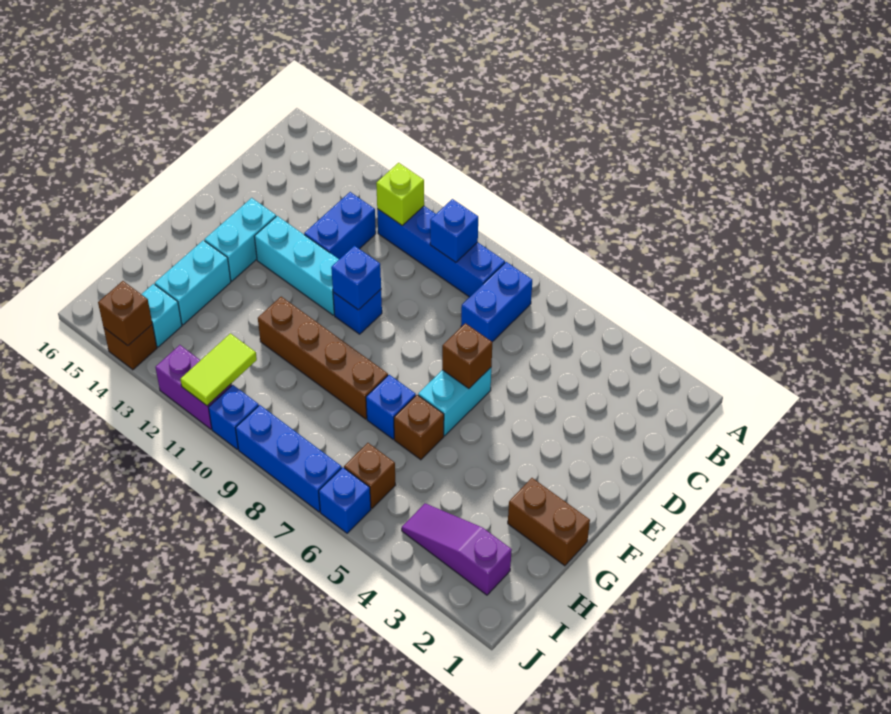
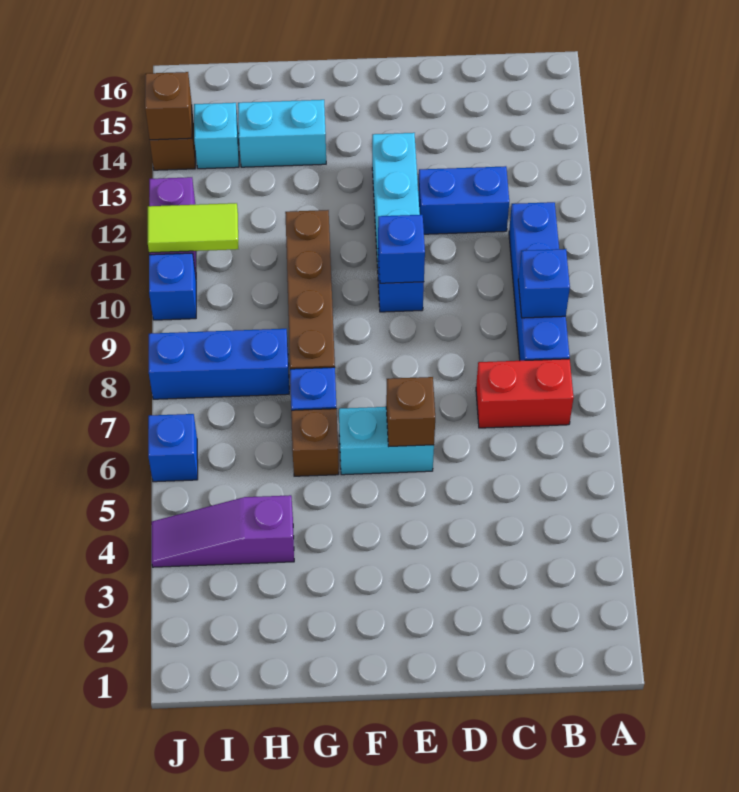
blue 1x2 brick [461,262,532,342] -> red 1x2 brick [476,359,574,428]
lime 1x1 brick [376,163,424,225] -> none
cyan 1x2 brick [204,198,276,281] -> none
brown 1x2 brick [508,478,590,566] -> none
purple 1x3 slope [402,503,512,595] -> purple 1x3 slope turned to [152,495,294,567]
brown 1x1 brick [344,443,396,508] -> none
blue 1x3 brick [236,405,342,512] -> blue 1x3 brick turned to [149,329,289,399]

